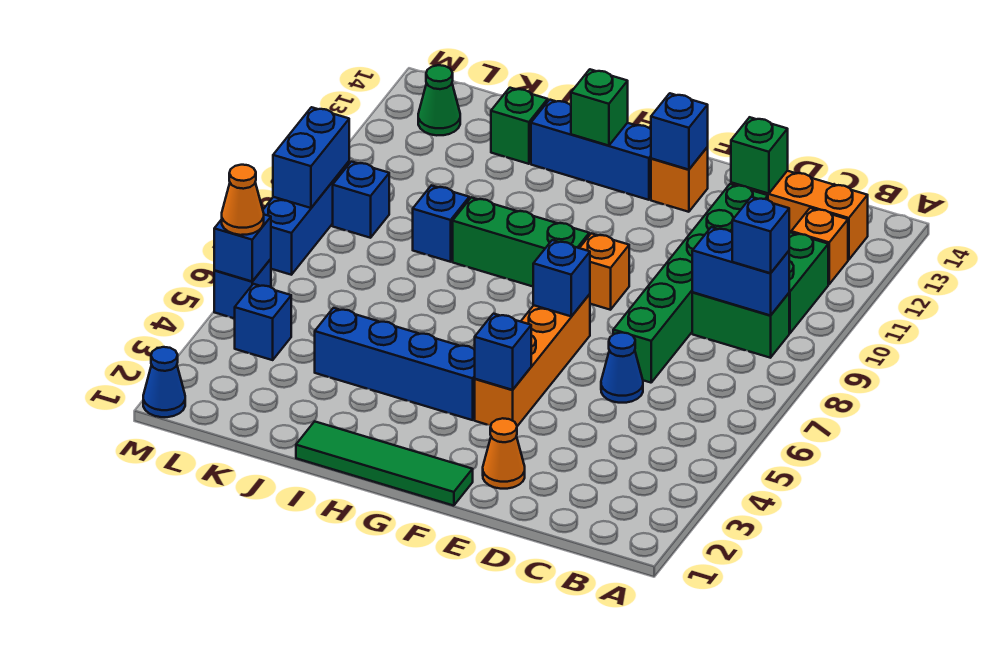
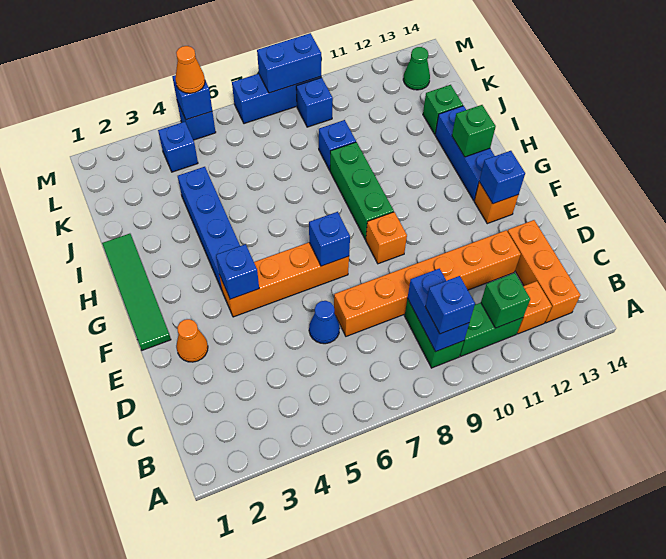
green 1x6 brick [613,184,768,383] -> orange 1x6 brick [334,230,521,336]
green 1x1 brick [731,117,788,194] -> green 1x1 brick moved to [481,273,530,328]
blue 1x1 cone [143,347,185,417] -> none

